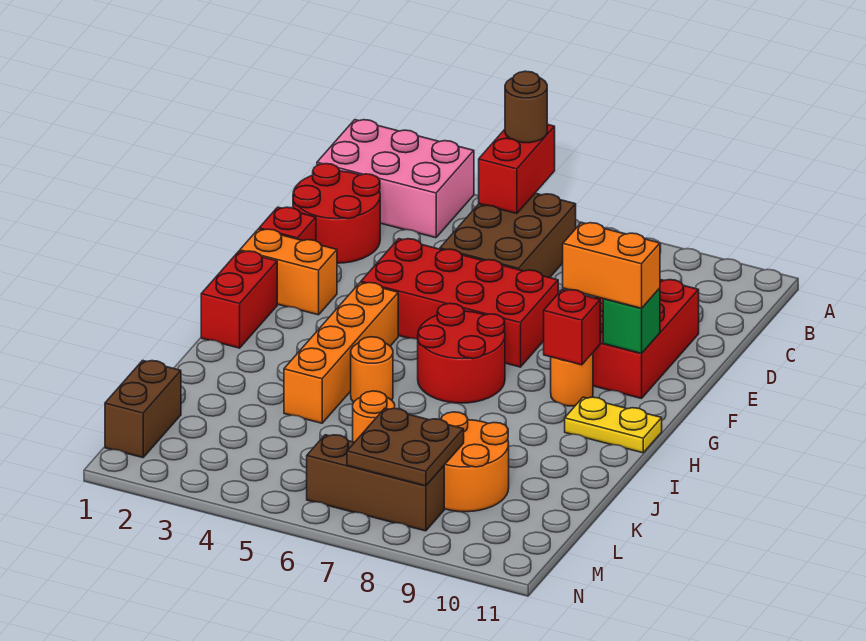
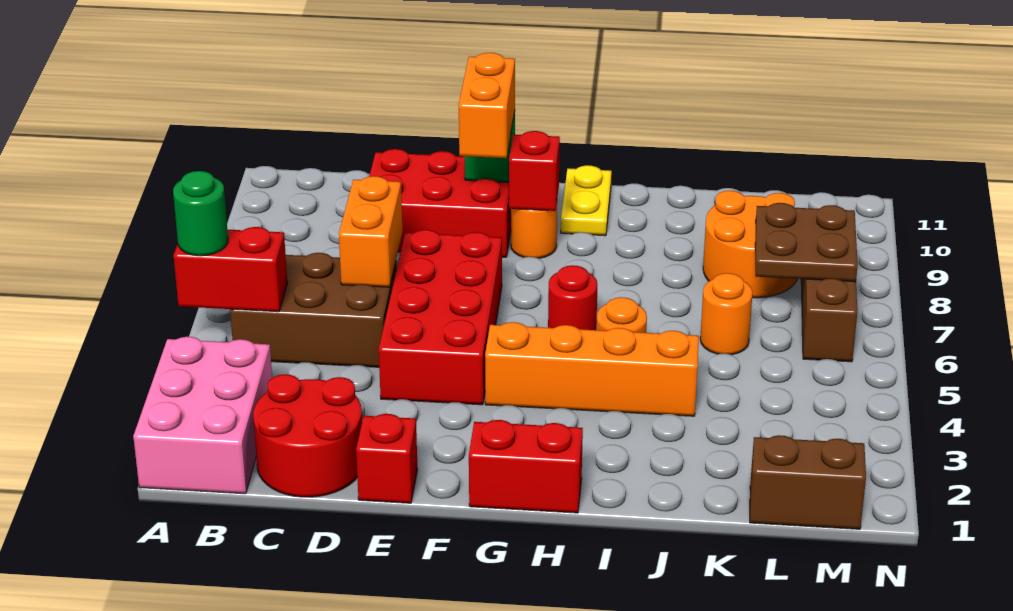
brown 1x1 round brick [505,71,547,143] -> green 1x1 round brick [173,171,228,256]
orange 1x2 brick [240,229,337,315] -> orange 1x2 brick moved to [339,176,402,287]
red 2x2 round brick [418,303,505,403] -> red 1x1 round brick [548,265,597,330]

